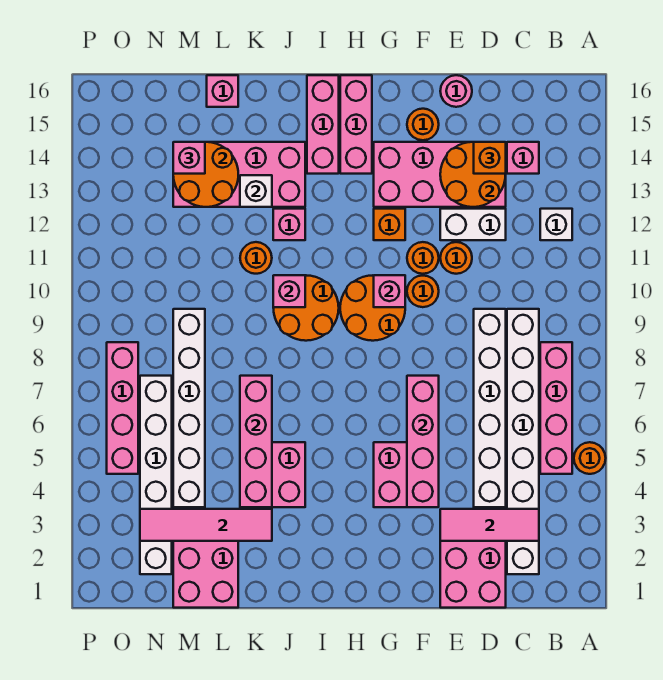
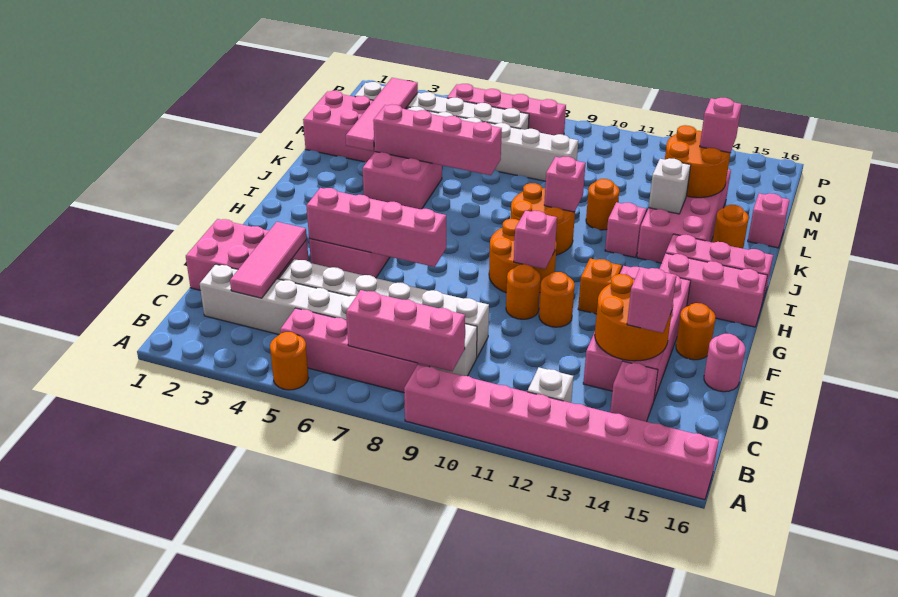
none -> pink 1x8 brick [404,365,719,500]
none -> pink 1x3 brick [346,290,465,371]
white 1x2 brick [440,209,506,240] -> none
orange 1x1 brick [474,142,506,174] -> pink 1x1 brick [627,267,677,333]
orange 1x1 round brick [440,242,472,274] -> orange 1x1 round brick moved to [712,205,749,249]

